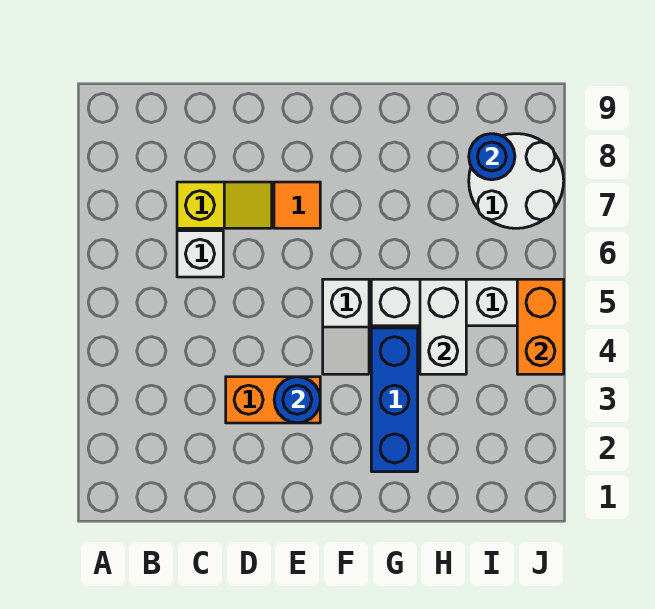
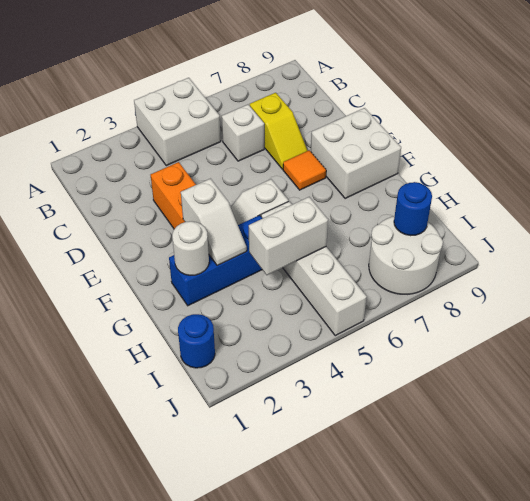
none -> white 2x2 brick [134,78,221,166]
blue 1x1 round brick [274,377,320,423] -> blue 1x1 round brick moved to [178,314,215,368]
none -> white 2x2 brick [311,108,401,199]
none -> white 1x2 slope [181,179,247,266]
none -> white 1x1 round brick [172,221,209,275]
orange 1x2 brick [517,279,564,374] -> none

